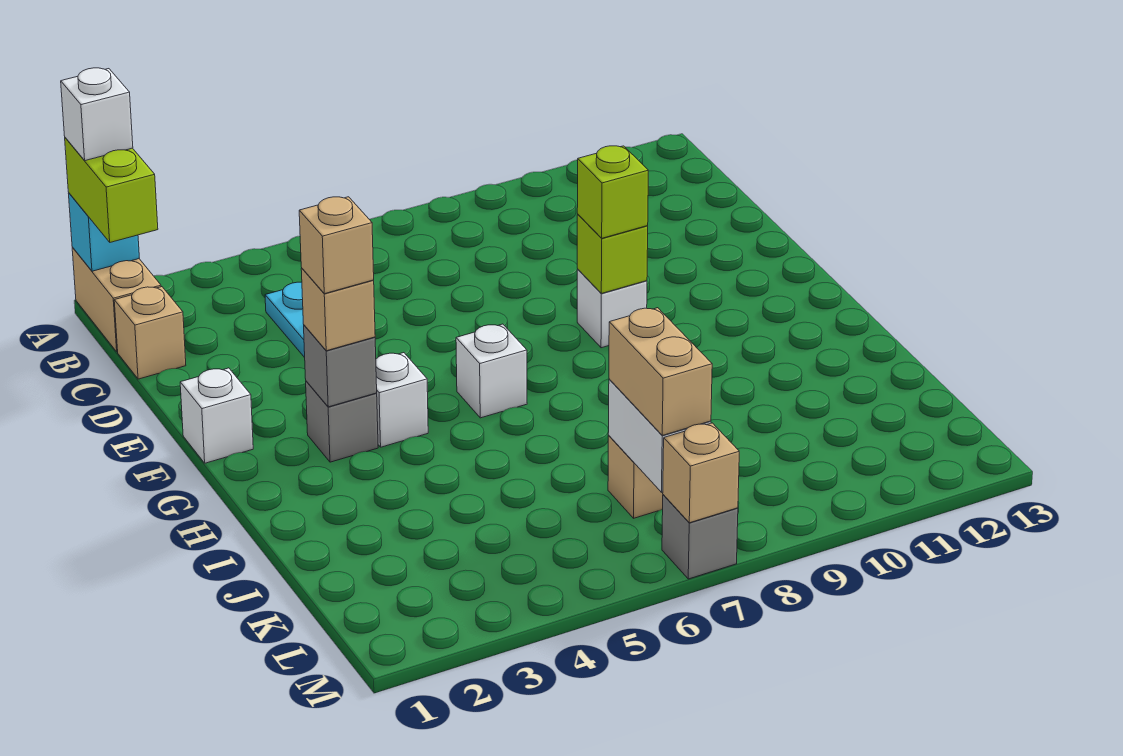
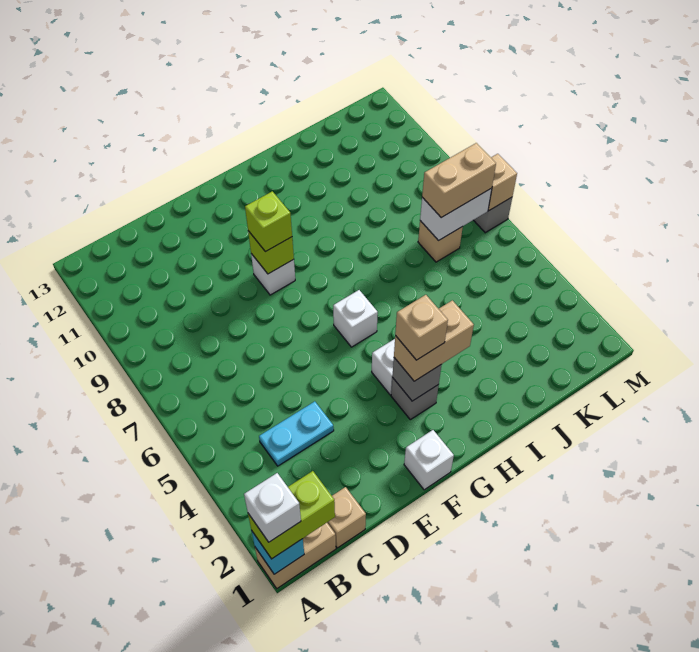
tan 1x1 brick [301,268,375,351] -> tan 1x2 brick [394,300,474,381]

